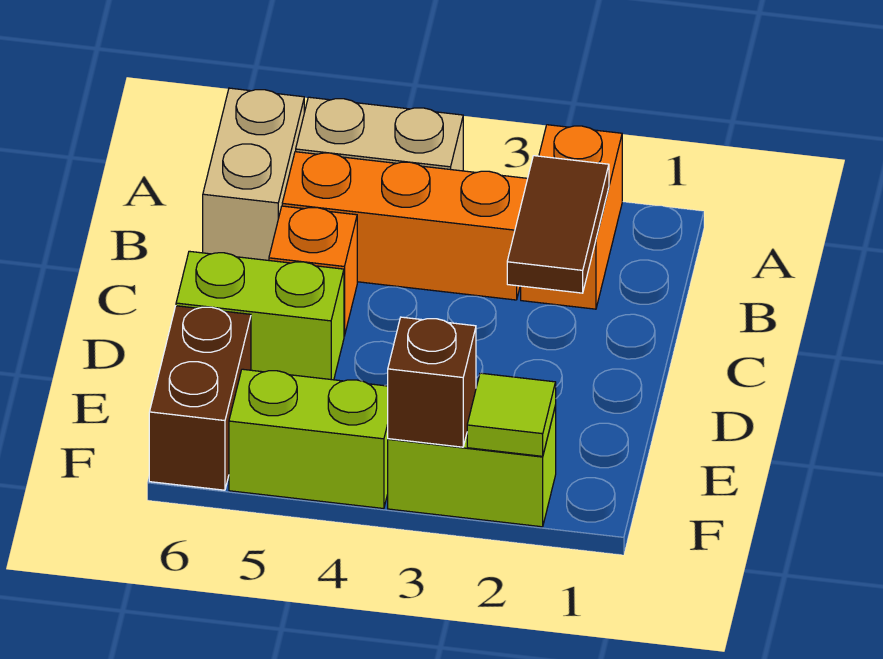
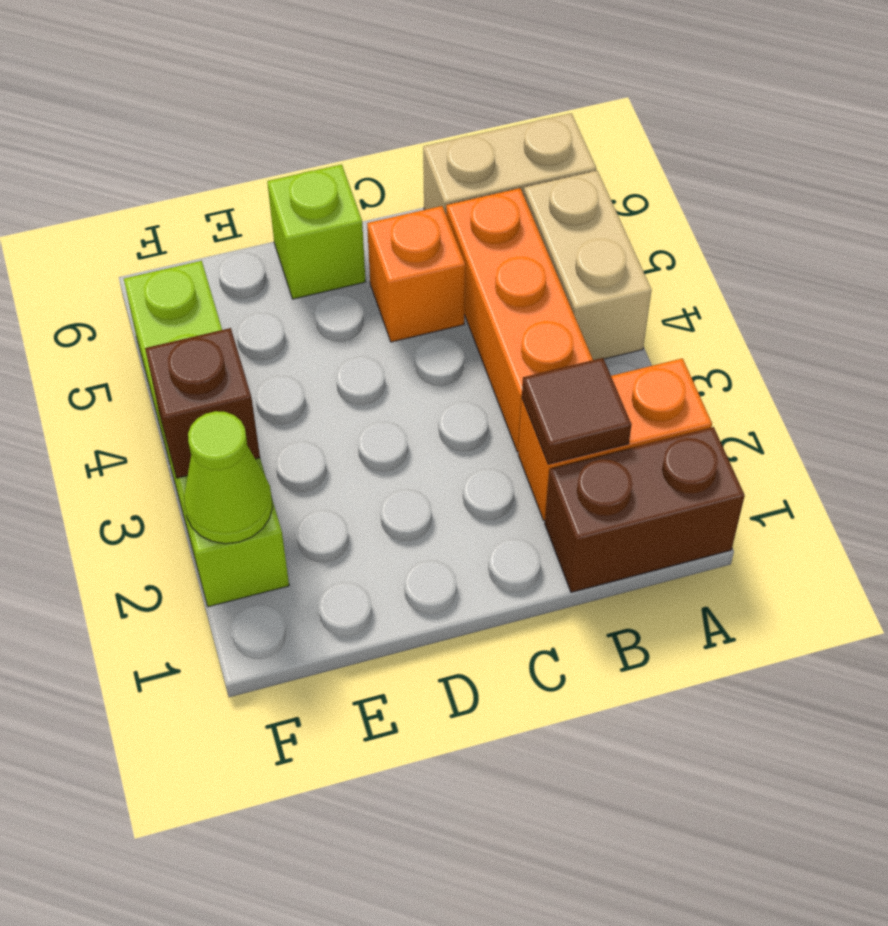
brown 1x2 tile [507,156,609,293] -> brown 1x1 tile [522,358,631,464]
lime 1x2 brick [176,251,344,380] -> lime 1x1 brick [267,164,366,299]
brown 1x2 brick [149,306,251,490] -> brown 1x2 brick moved to [545,427,745,592]
lime 1x1 tile [467,373,556,456] -> lime 1x1 cone [184,411,273,544]

